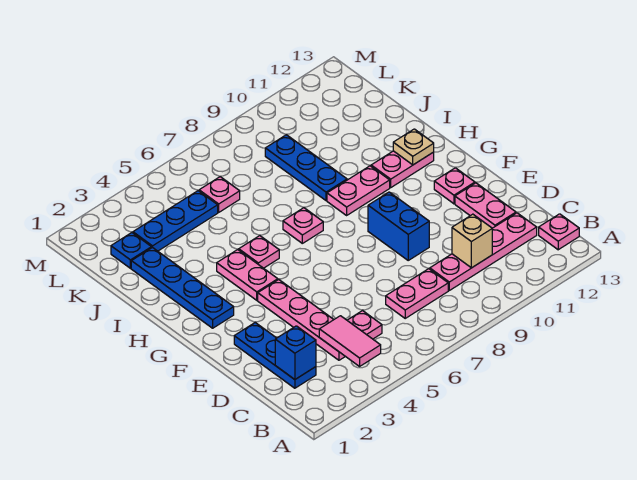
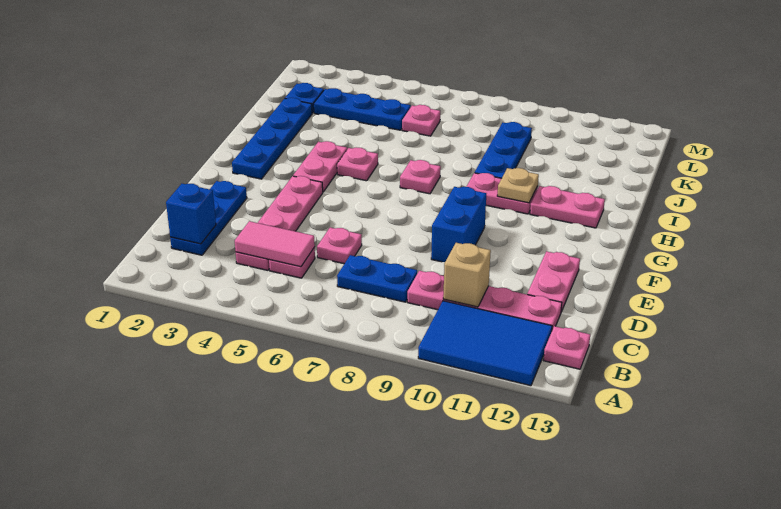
none -> blue 2x3 tile [418,301,552,386]
pink 1x2 tile [319,316,381,366] -> pink 1x2 tile turned to [235,221,315,267]
pink 1x2 plate [386,269,448,318] -> blue 1x2 plate [337,255,417,302]
pink 1x1 plate [434,168,475,204] -> pink 1x1 plate moved to [317,227,362,264]
tan 1x1 plate [393,129,434,165] -> tan 1x1 plate moved to [497,168,539,203]

